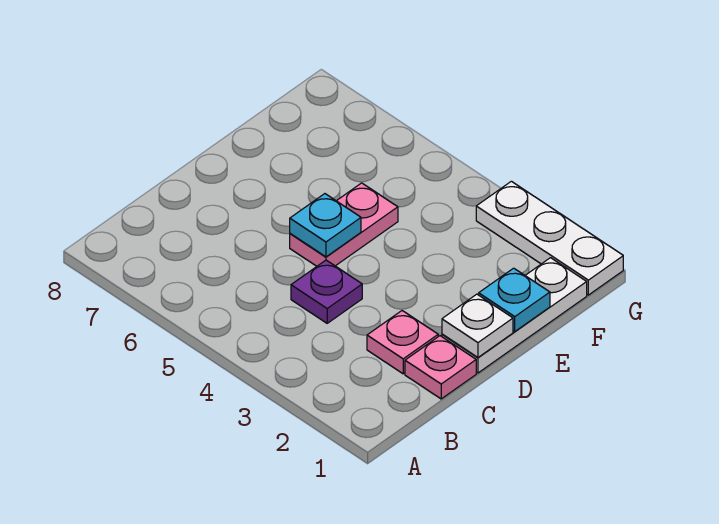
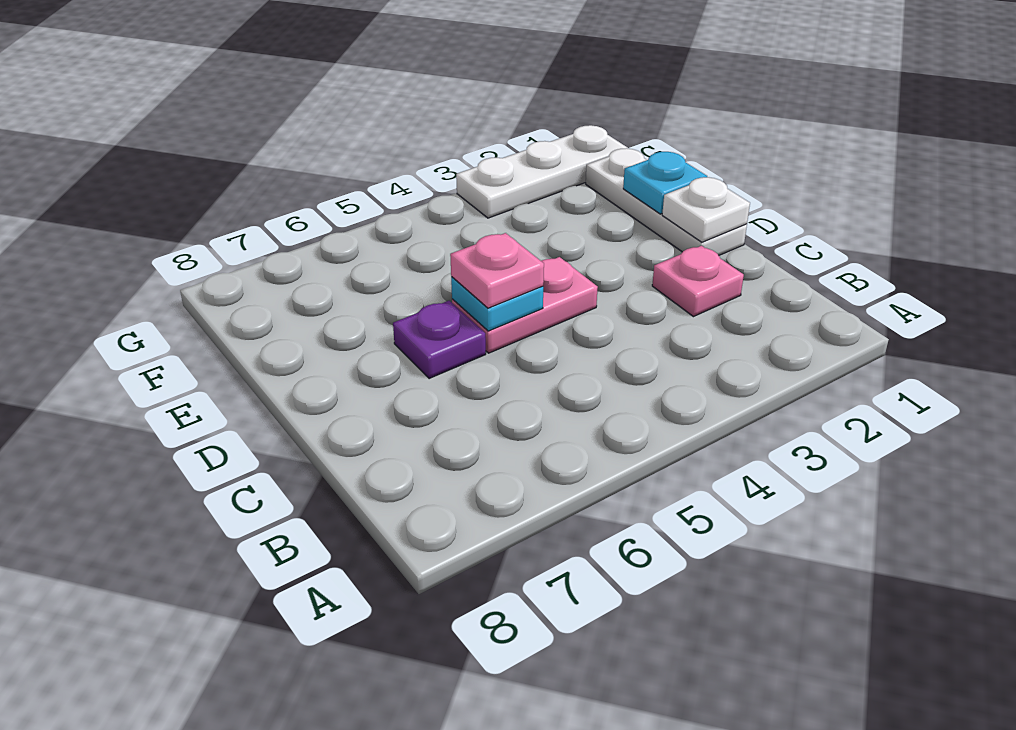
pink 1x1 plate [405,336,476,399] -> pink 1x1 plate moved to [450,233,544,308]
purple 1x1 plate [291,260,362,323] -> purple 1x1 plate moved to [393,301,486,379]
pink 1x2 plate [290,183,398,266] -> pink 1x2 plate turned to [452,257,598,353]

